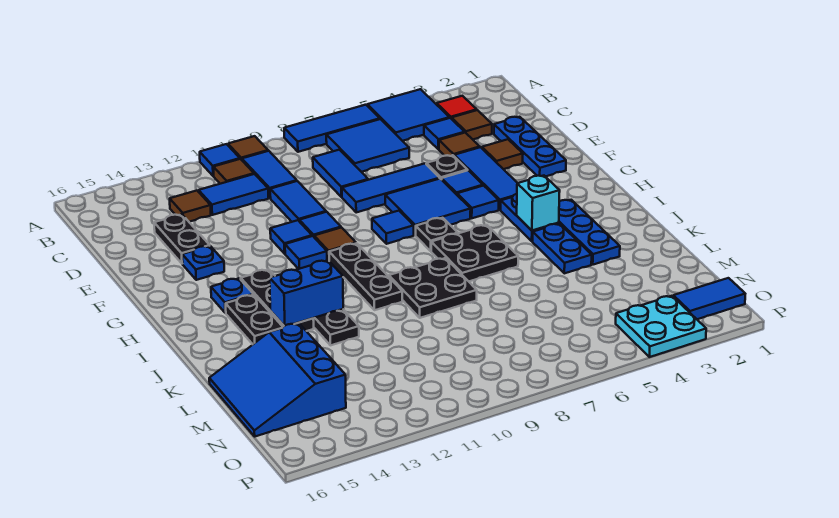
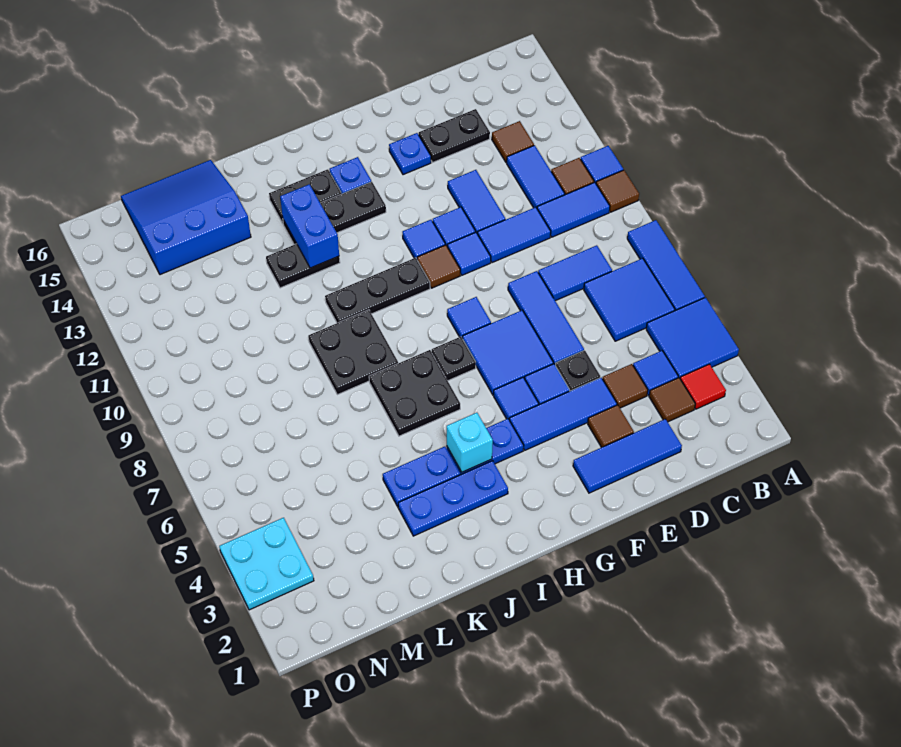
blue 1x3 plate [494,117,566,177] -> blue 1x3 tile [573,419,682,493]
blue 1x2 tile [673,278,745,319] -> blue 1x2 tile moved to [448,170,505,234]

